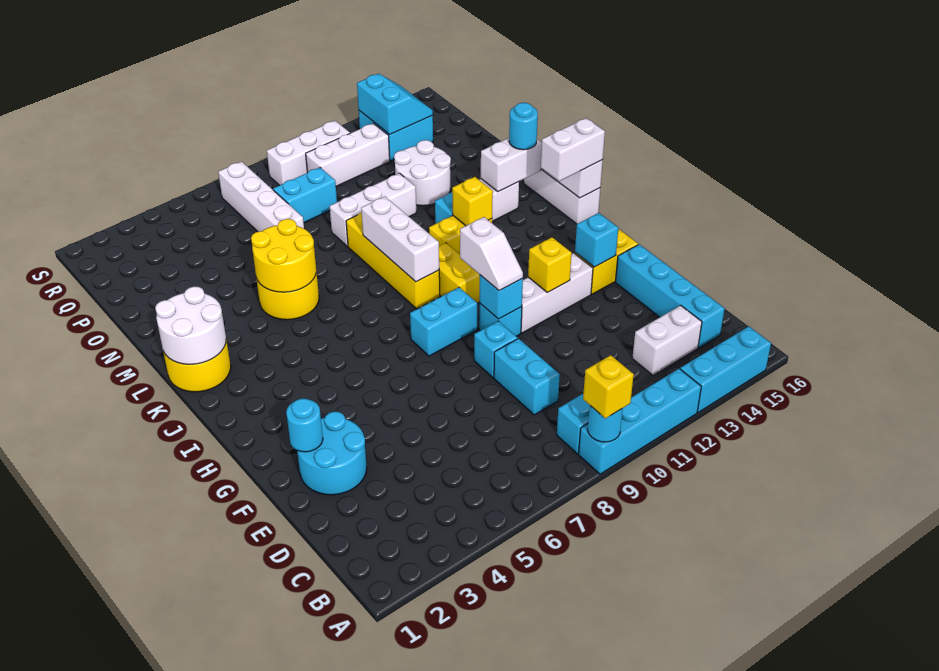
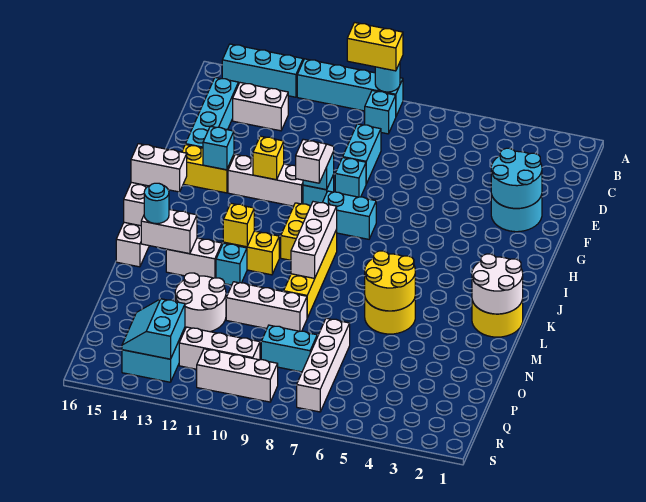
yellow 1x1 brick [583,355,634,418] -> yellow 1x2 brick [347,23,403,71]
cyan 1x1 round brick [286,399,323,452] -> cyan 2x2 round brick [491,148,542,208]

